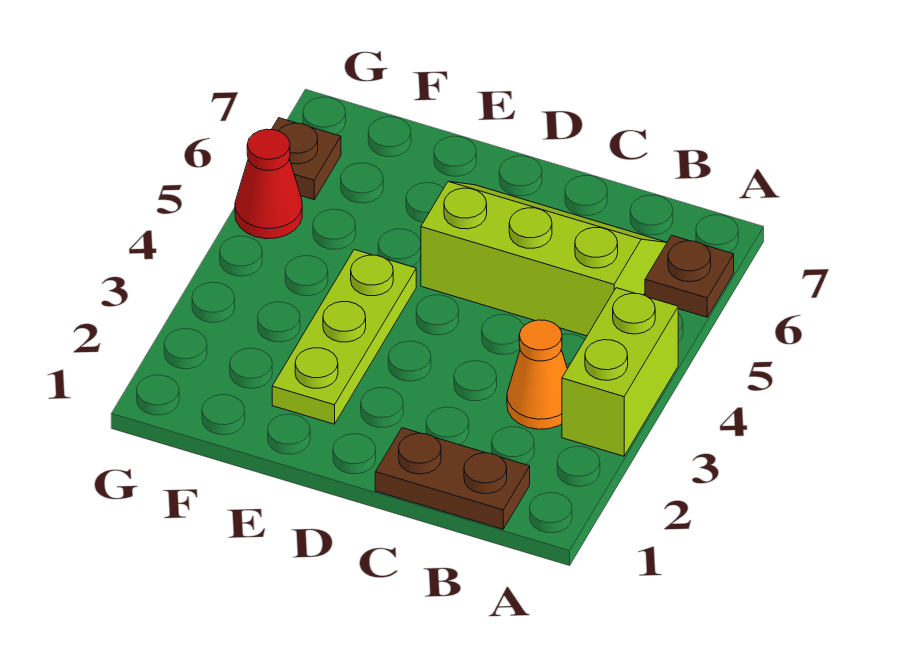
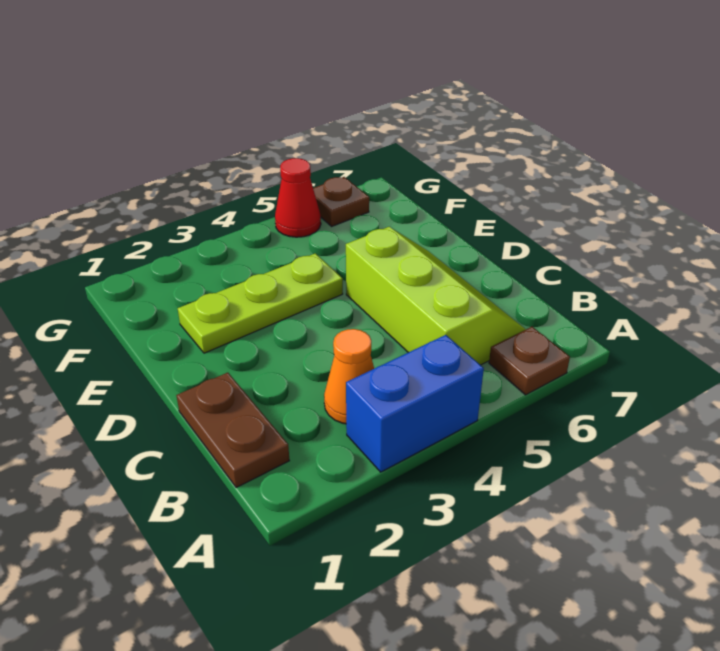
lime 1x2 brick [562,288,678,456] -> blue 1x2 brick [346,335,484,472]

